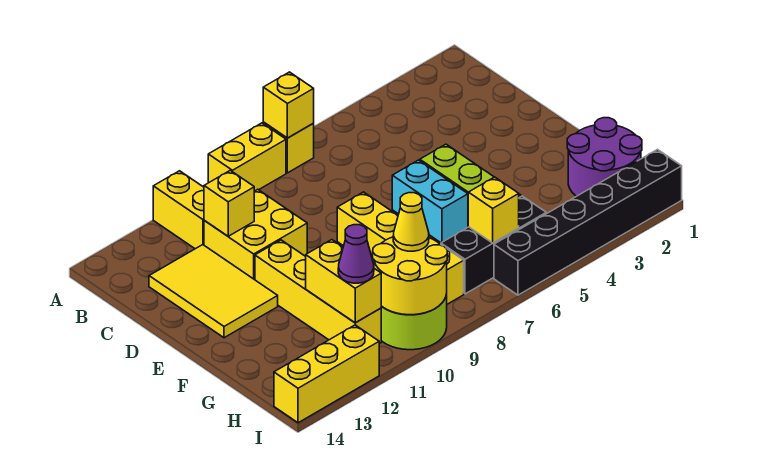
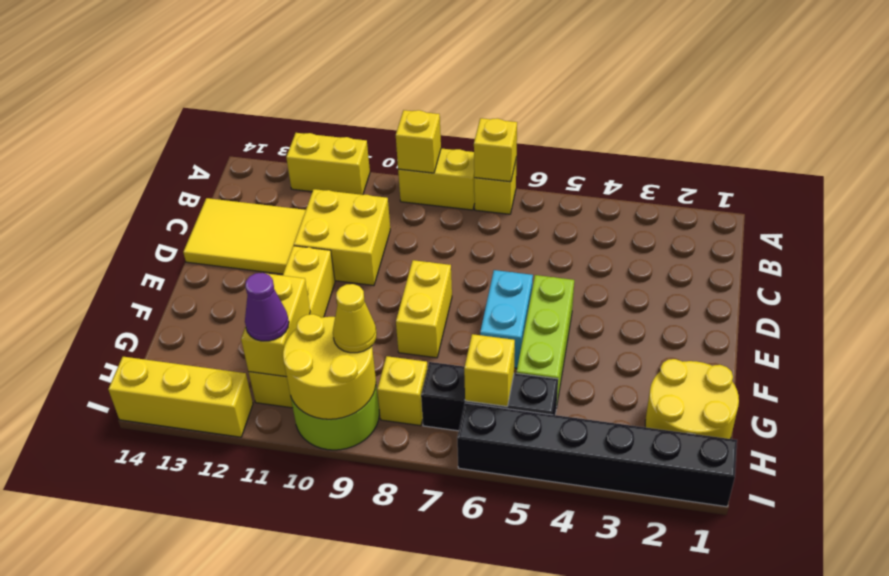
yellow 1x2 brick [153,171,204,249] -> yellow 1x2 brick turned to [286,133,370,195]
yellow 1x1 brick [204,170,254,236] -> yellow 1x1 brick moved to [396,110,441,173]
yellow 2x3 tile [149,245,278,338] -> yellow 2x3 tile turned to [183,198,306,274]
purple 2x2 round brick [567,118,642,196] -> yellow 2x2 round brick [645,359,739,439]

